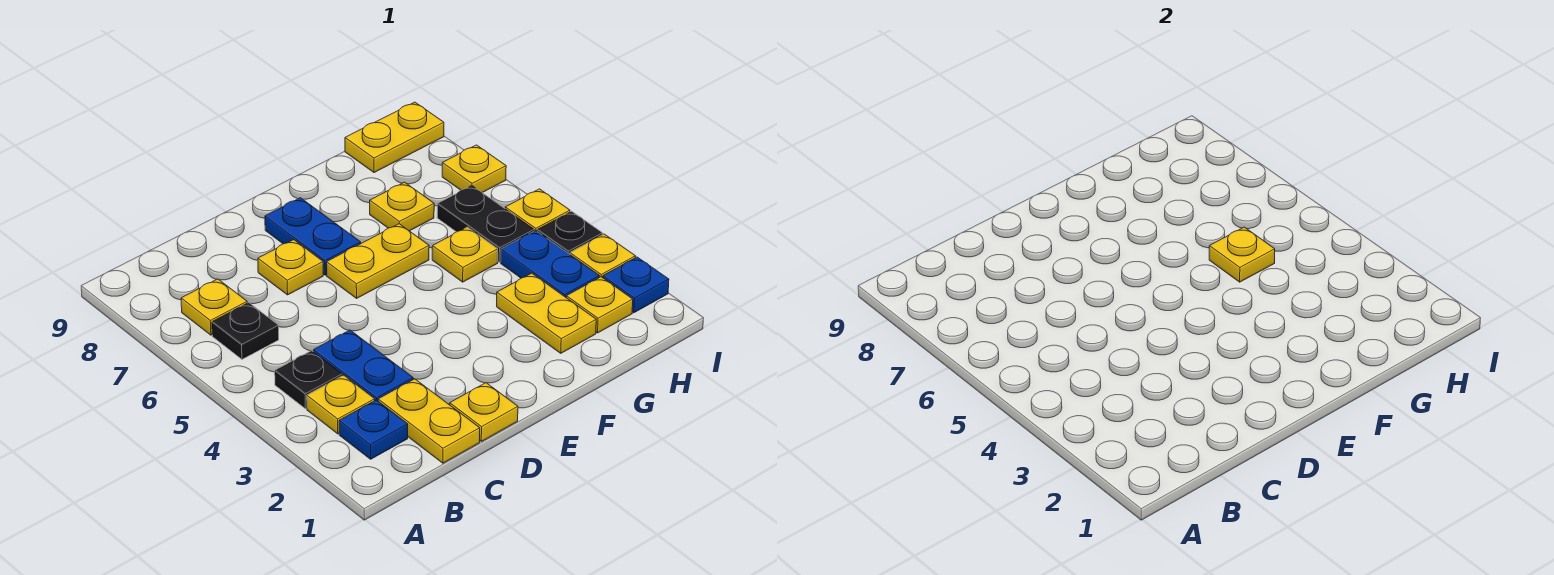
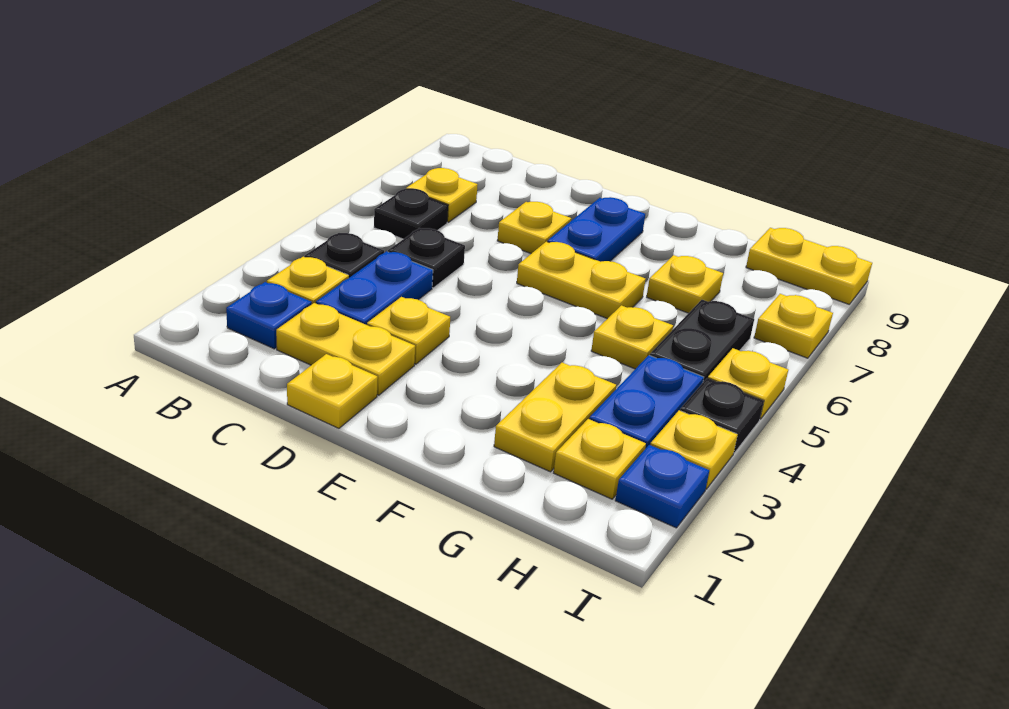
yellow 1x2 plate [378,379,480,463] -> yellow 1x2 plate turned to [276,303,415,395]
none -> black 1x1 plate [388,228,465,288]
yellow 1x1 plate [1209,227,1275,282] -> yellow 1x1 plate moved to [367,297,450,364]

